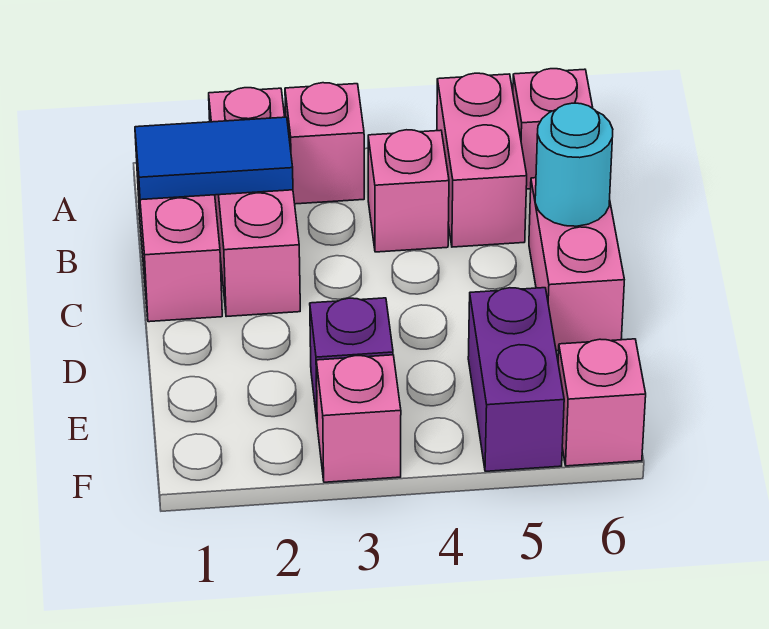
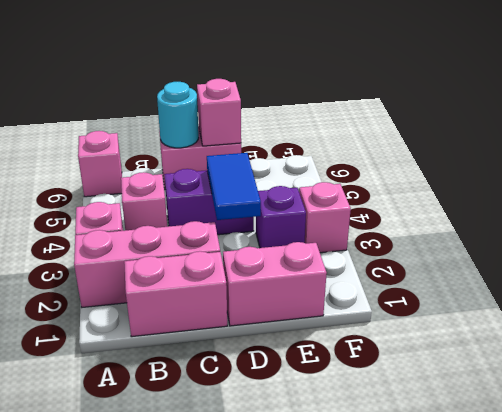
pink 1x2 brick [437,73,527,247] -> pink 1x2 brick moved to [223,242,327,326]
blue 1x2 tile [135,117,293,200] -> blue 1x2 tile moved to [207,153,261,220]
purple 1x2 brick [468,288,564,471] -> purple 1x2 brick moved to [164,169,254,235]
pink 1x1 brick [558,339,646,466] -> pink 1x1 brick moved to [197,79,241,146]

